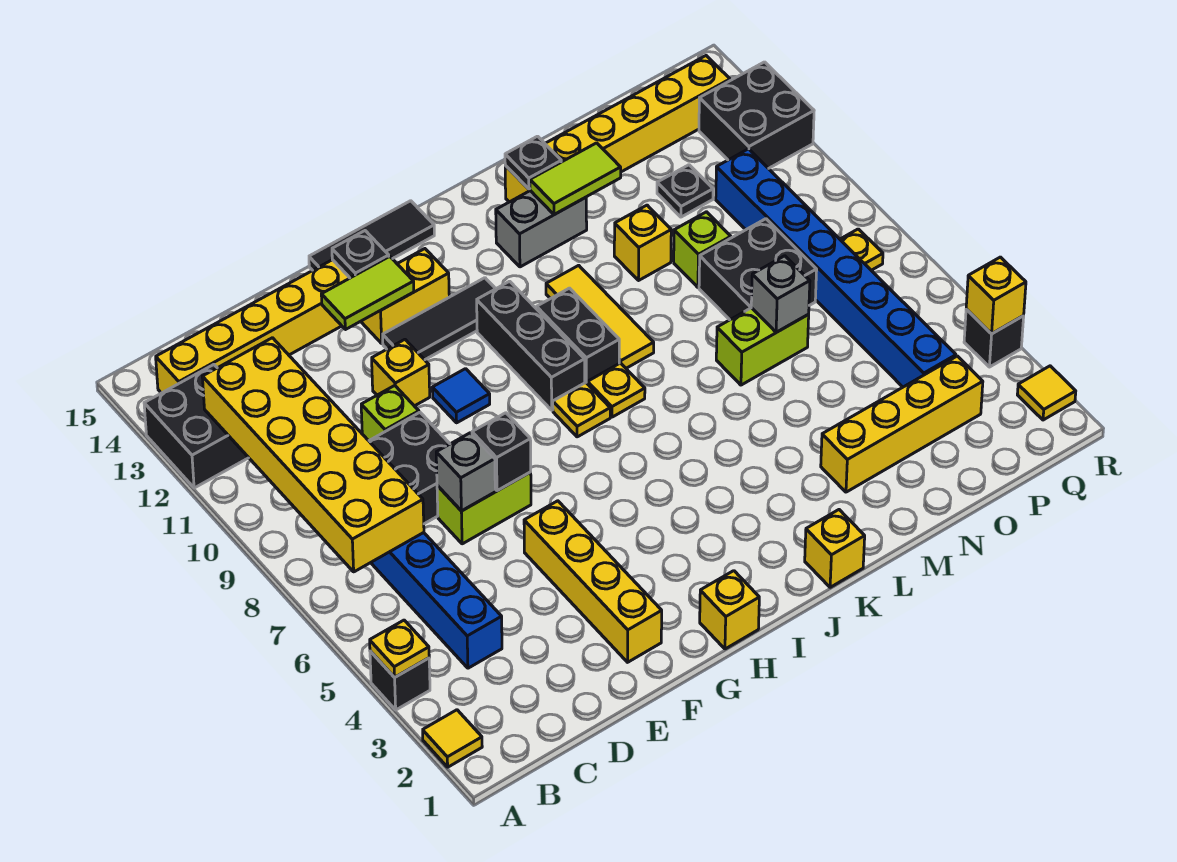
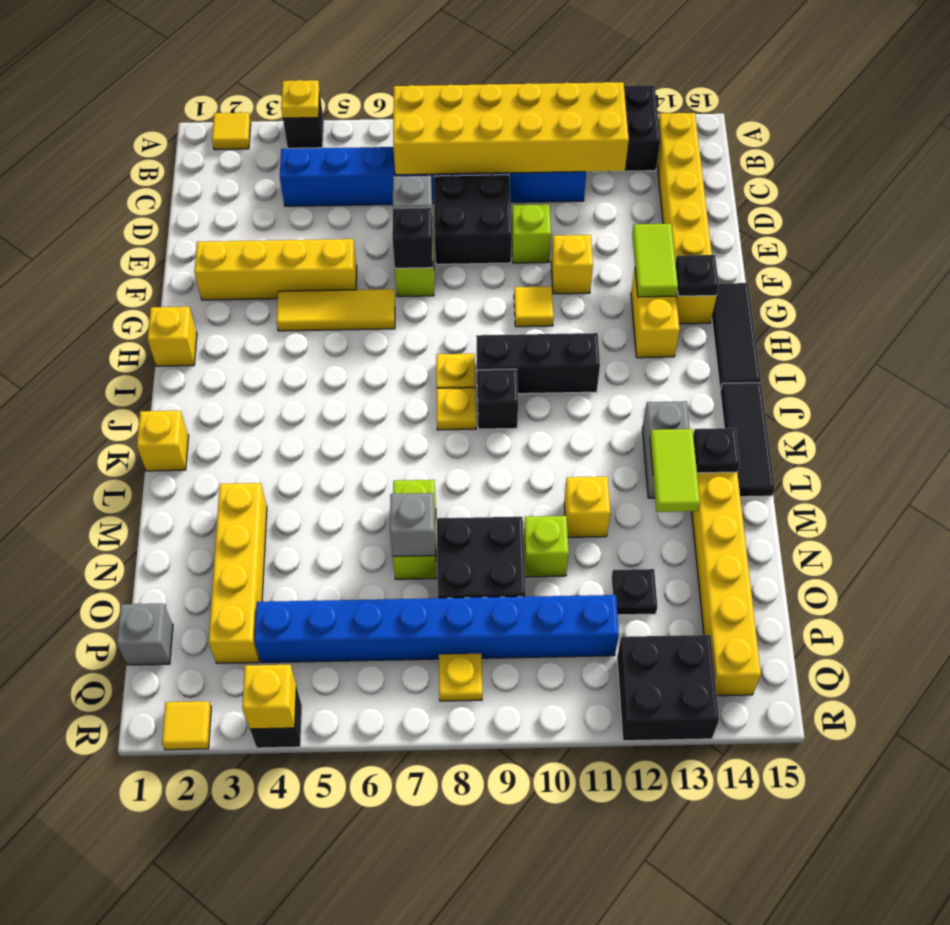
blue 1x1 tile [432,369,490,423] -> yellow 1x1 tile [514,286,553,327]
black 1x3 tile [383,278,495,360] -> black 1x3 tile moved to [720,383,775,497]
black 1x2 brick [537,288,619,384] -> black 1x1 brick [477,369,518,429]
yellow 1x3 tile [546,265,654,368] -> yellow 1x3 tile moved to [276,289,395,331]
none -> grey 1x1 brick [117,604,173,665]

